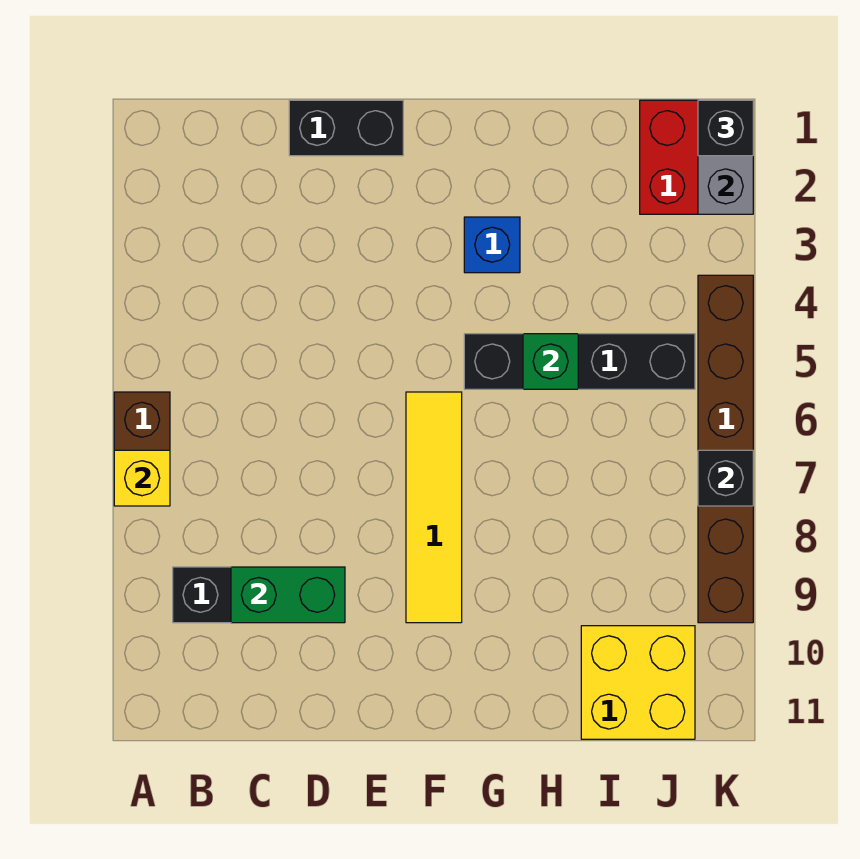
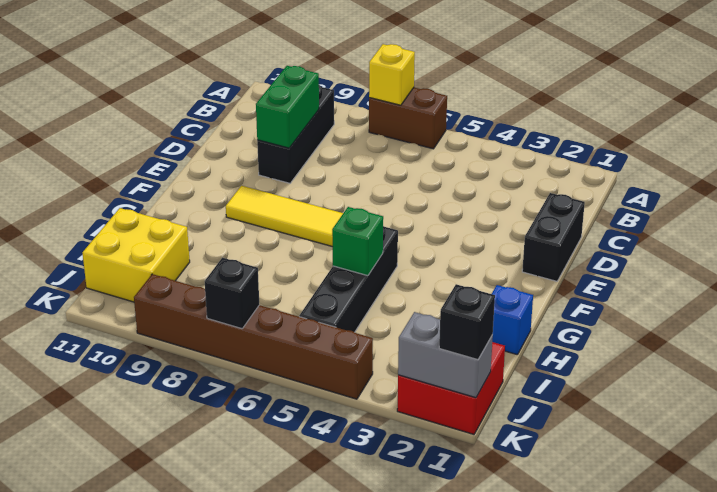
blue 1x1 brick [464,217,520,273] -> blue 1x1 brick moved to [492,285,533,355]

